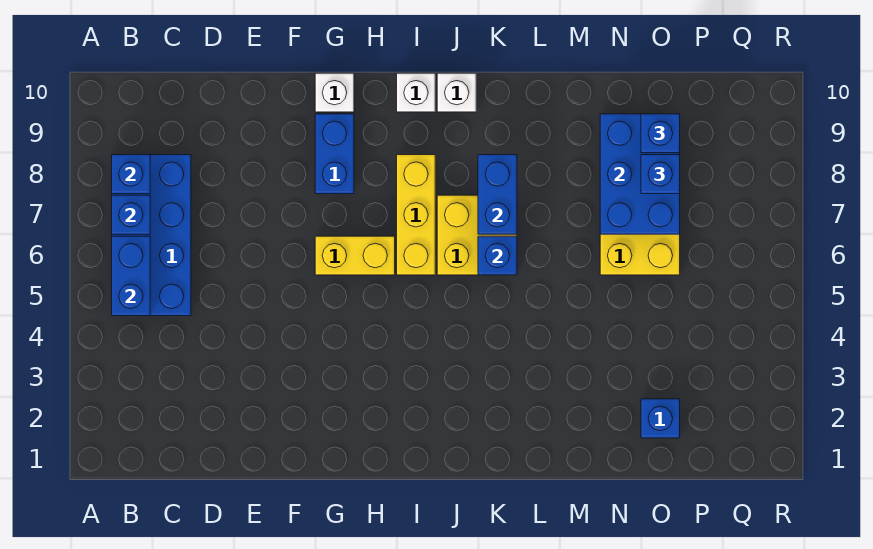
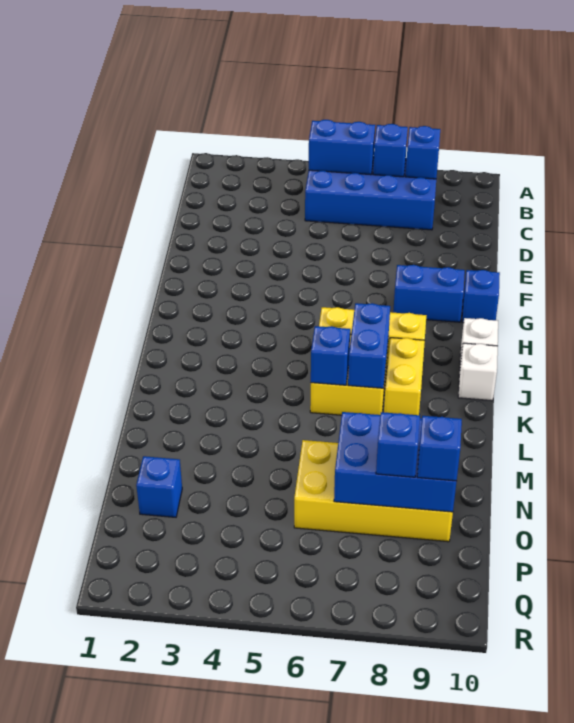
yellow 1x2 brick [315,236,395,275] -> yellow 1x2 brick moved to [384,338,425,415]
white 1x1 brick [315,73,354,112] -> blue 1x1 brick [462,270,500,323]
blue 1x2 brick [478,155,517,234] -> blue 1x2 brick turned to [348,303,390,388]

